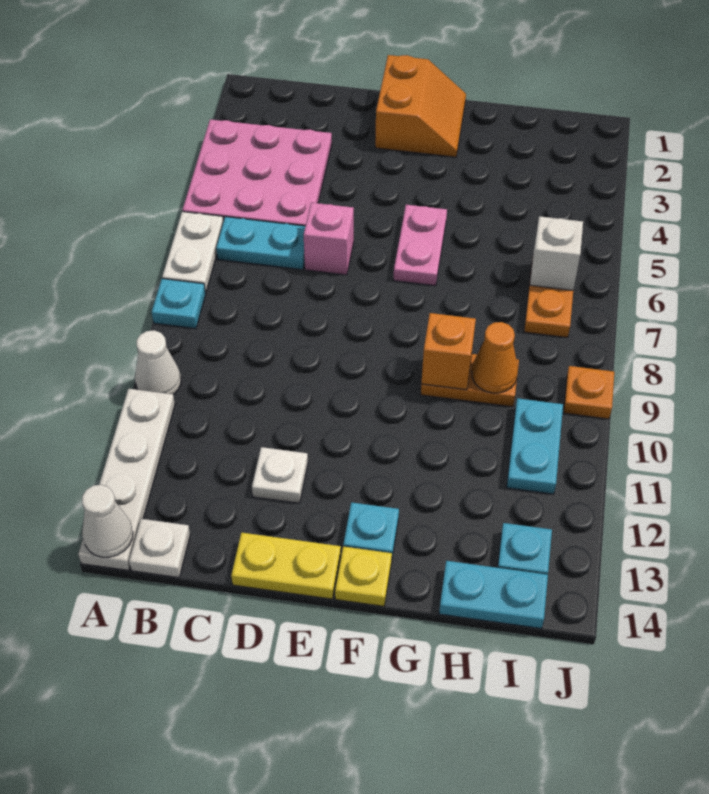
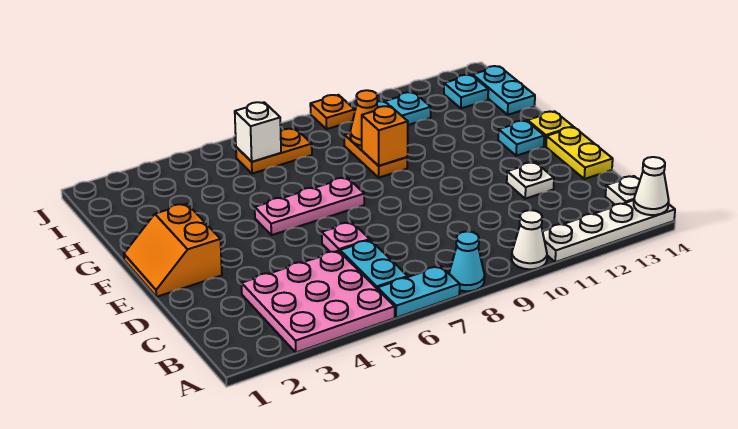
white 1x2 plate [162,212,224,293] -> cyan 1x2 plate [378,266,460,318]
cyan 1x1 plate [152,279,206,328] -> cyan 1x1 cone [449,231,485,291]
pink 1x1 brick [304,203,354,275] -> pink 1x1 plate [322,222,370,252]
orange 2x2 slope [375,55,466,157] -> orange 2x2 slope turned to [124,204,222,297]
pink 1x2 plate [394,205,447,286] -> pink 1x3 plate [255,178,364,235]

